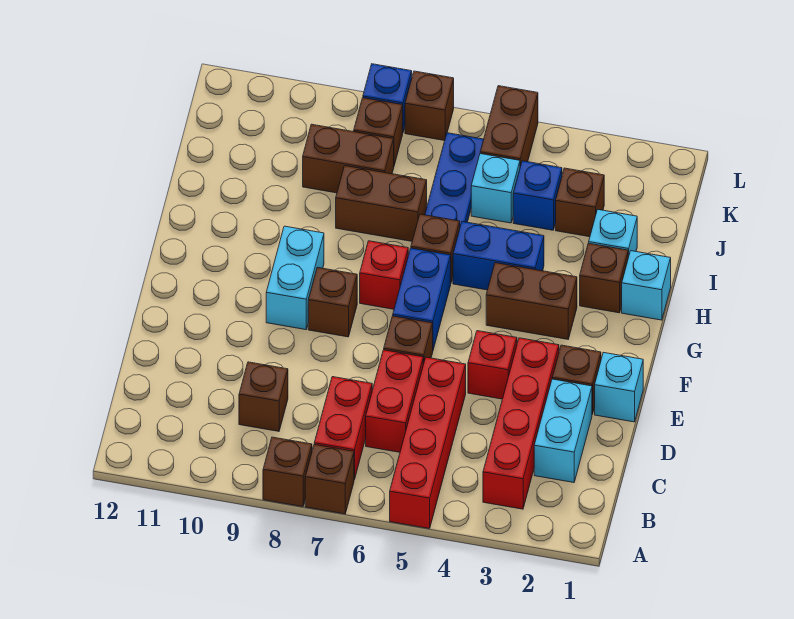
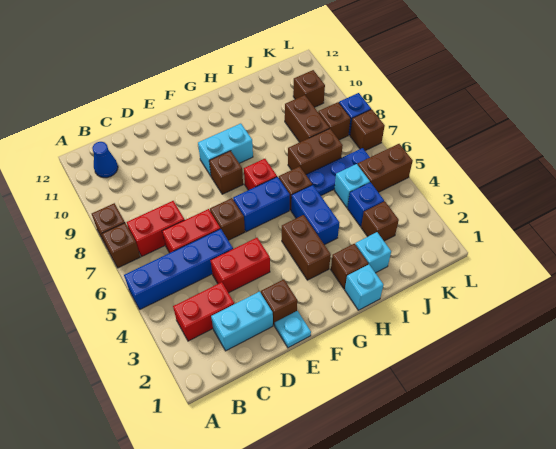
red 1x4 brick [390,357,466,529] -> blue 1x4 brick [124,229,233,309]
red 1x4 brick [483,338,559,509] -> red 1x2 brick [173,282,234,341]
none -> blue 1x1 cone [92,142,118,178]
brown 1x1 brick [239,362,288,431] -> brown 1x1 brick moved to [293,70,325,107]
cyan 1x1 brick [595,352,643,422] -> cyan 1x1 plate [275,311,311,348]
red 1x1 brick [468,331,517,399] -> red 1x2 brick [211,238,270,293]
brown 1x2 brick [336,166,427,241] -> brown 1x2 brick turned to [288,129,343,174]

